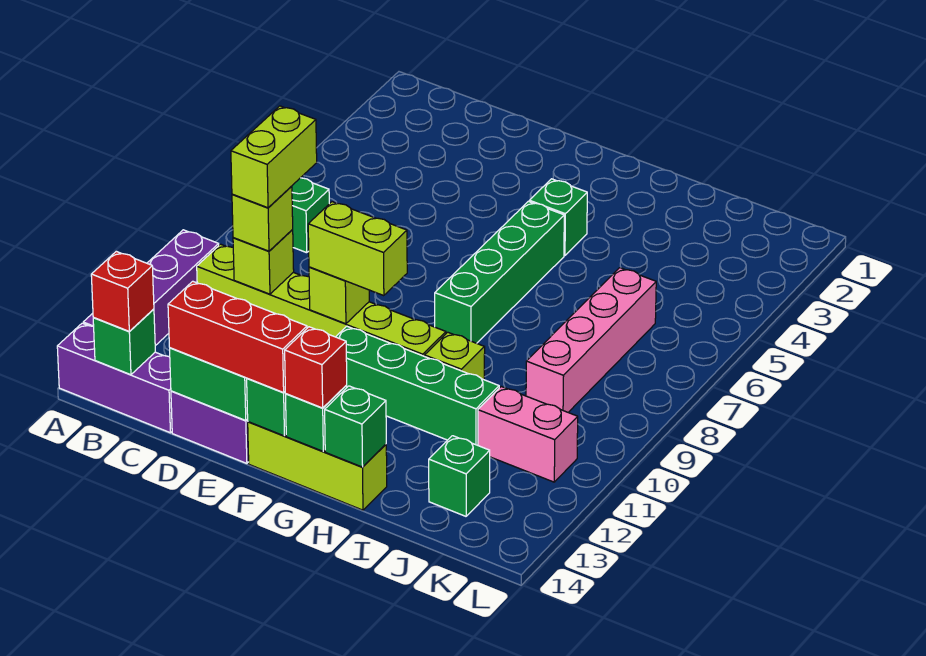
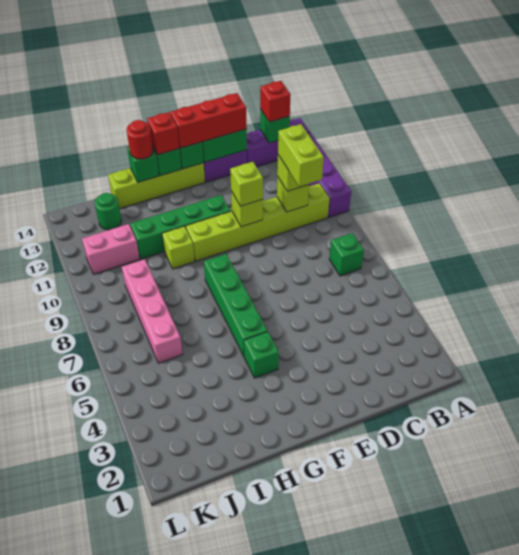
lime 1x2 brick [308,202,407,296] -> lime 1x1 brick [230,162,263,206]
lime 1x3 brick [248,422,387,510] -> lime 1x4 brick [108,163,205,209]
none -> red 1x1 round brick [127,120,153,159]
green 1x1 brick [429,436,490,516] -> green 1x1 round brick [95,193,122,230]

